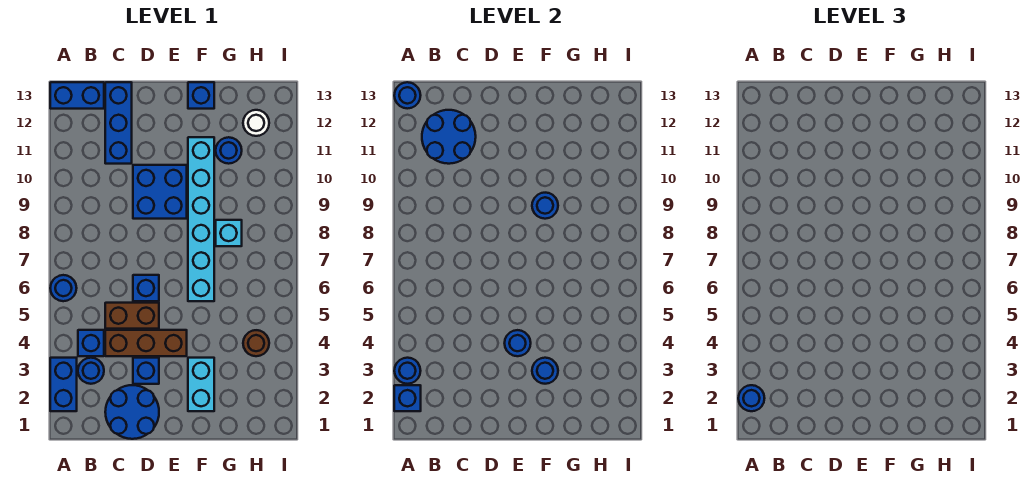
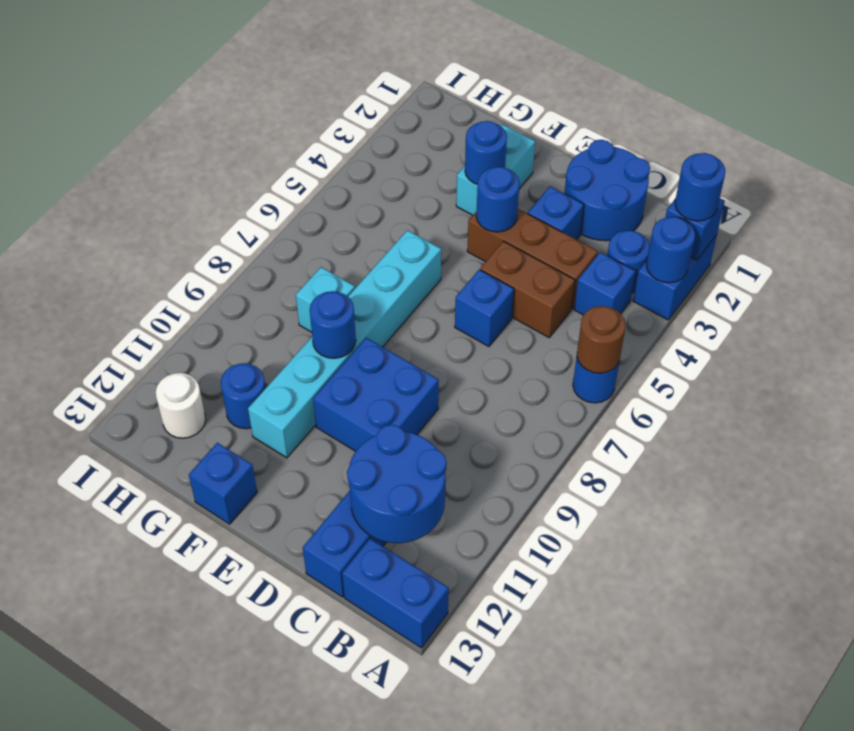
blue 1x1 round brick [394,82,421,109] -> none
brown 1x1 round brick [243,330,269,356] -> brown 1x1 round brick moved to [577,306,626,373]

